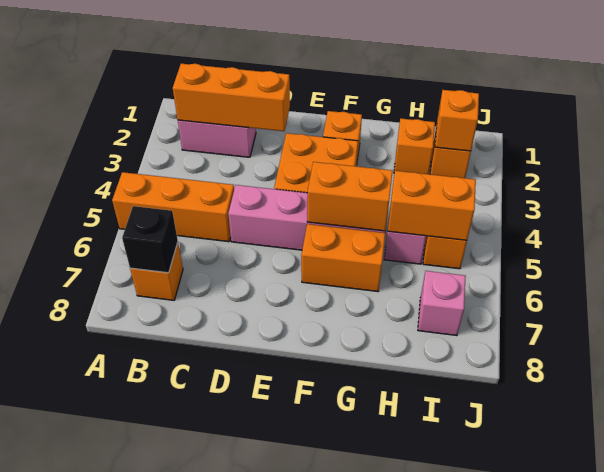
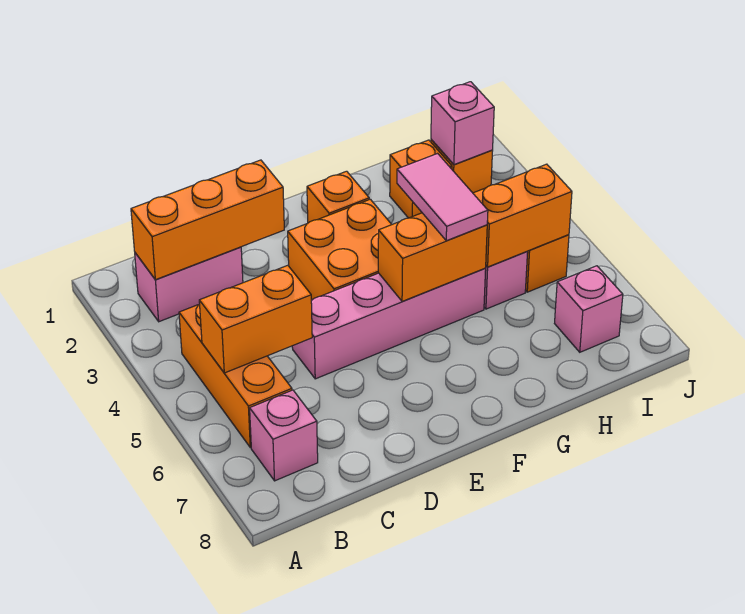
orange 1x3 brick [112,172,234,242] -> orange 1x3 brick turned to [179,304,292,448]
orange 1x1 brick [130,243,183,300] -> pink 1x1 brick [250,390,318,481]
black 1x1 brick [122,206,178,273] -> none
orange 1x2 brick [301,224,385,292] -> orange 1x2 brick moved to [199,265,312,373]
none -> pink 1x2 tile [397,154,488,241]
orange 1x1 brick [435,90,479,151] -> pink 1x1 brick [431,82,494,165]

